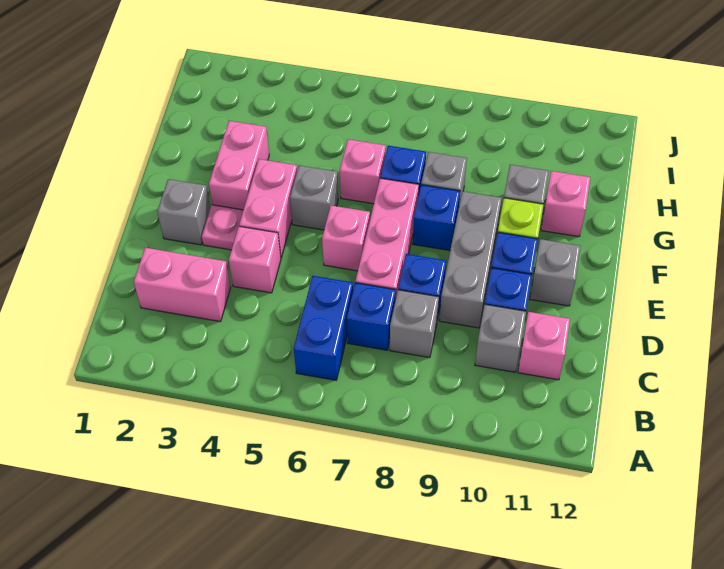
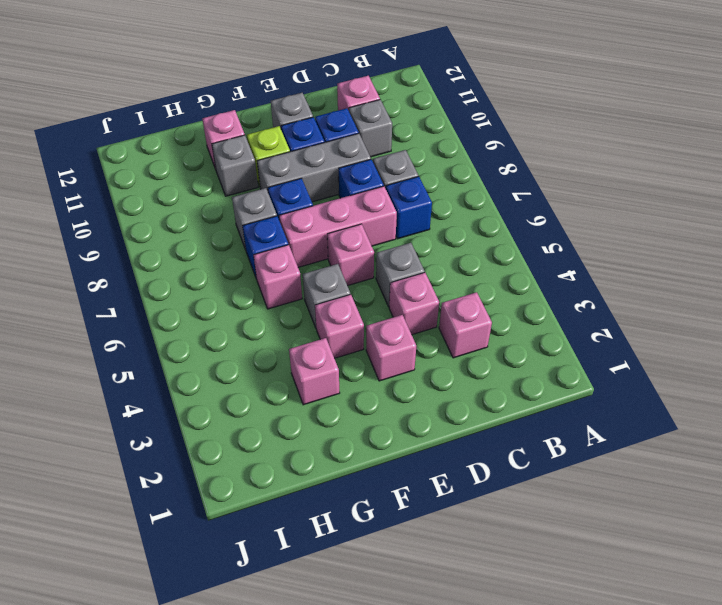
blue 1x2 brick [294,276,353,380] -> none
pink 1x2 brick [134,248,231,322] -> pink 1x1 brick [439,292,492,358]
grey 1x1 brick [157,179,210,245] -> grey 1x1 brick moved to [376,243,425,307]
pink 1x1 plate [202,205,243,250] -> pink 1x1 brick [366,315,416,381]
pink 1x2 brick [239,159,297,257] -> pink 1x1 brick [315,294,364,358]
pink 1x2 brick [209,121,269,210] -> pink 1x1 brick [289,338,340,405]

